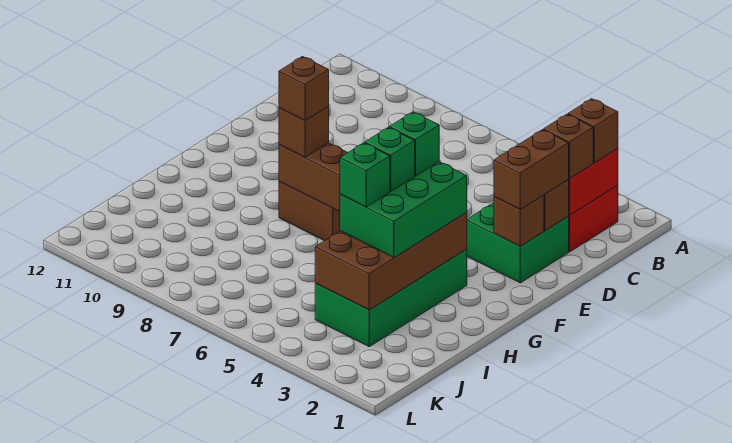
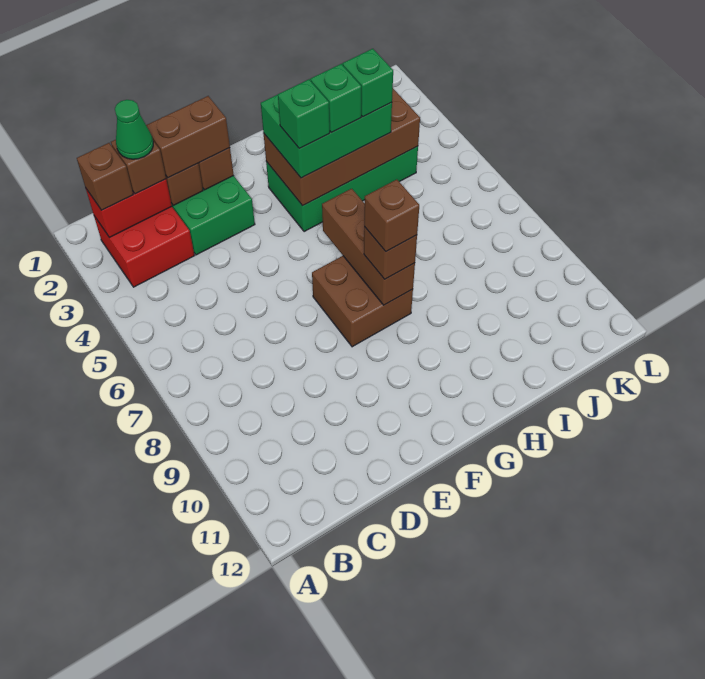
none -> green 1x1 cone [115,100,153,159]

